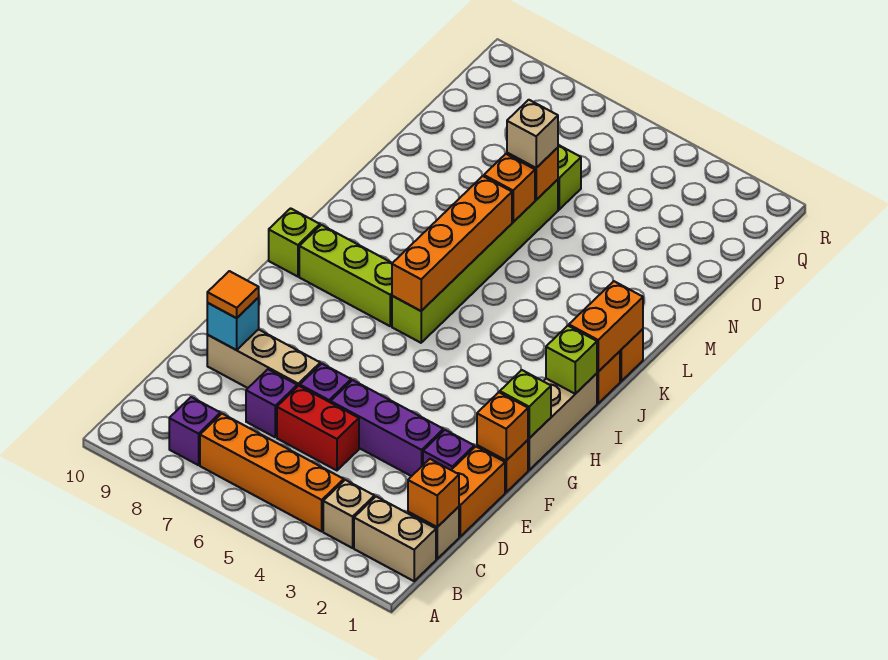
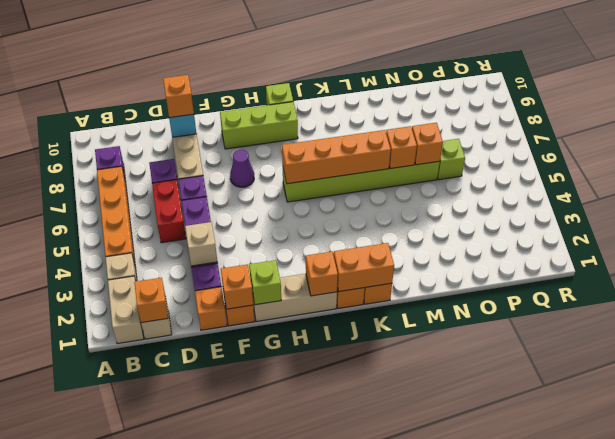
orange 1x2 brick [452,447,505,537] -> orange 1x1 brick [195,287,227,330]
orange 1x1 tile [207,271,259,318] -> orange 1x1 brick [163,75,194,118]
none -> purple 1x1 cone [230,150,254,187]
lime 1x1 brick [546,326,597,394] -> orange 1x1 brick [306,252,338,296]
lime 1x3 brick [299,225,392,326] -> lime 1x3 brick turned to [220,102,298,149]
tan 1x1 brick [507,100,558,168] -> tan 1x1 brick moved to [185,222,217,266]

